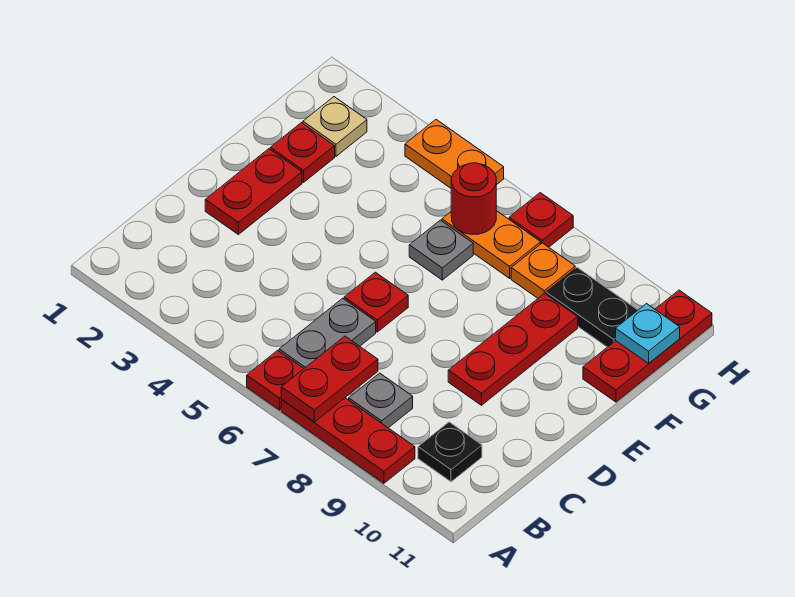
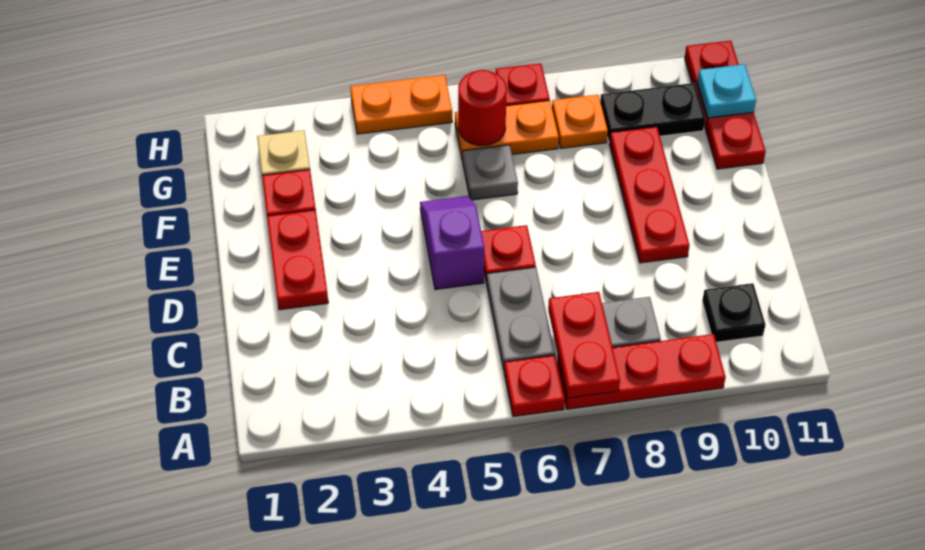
none -> purple 1x2 slope [420,196,484,290]

